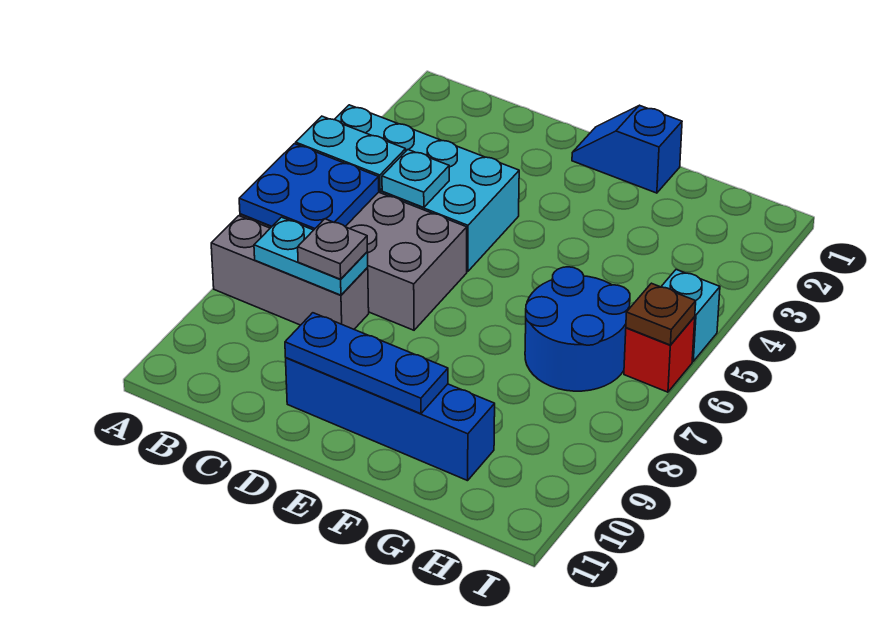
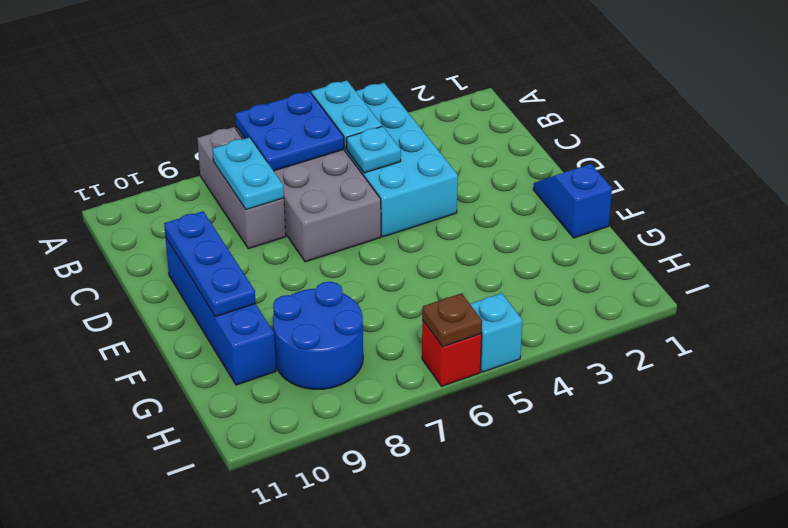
grey 1x1 plate [298,219,367,279] -> none
blue 2x2 round brick [525,267,630,391] -> blue 2x2 round brick moved to [273,282,363,389]

